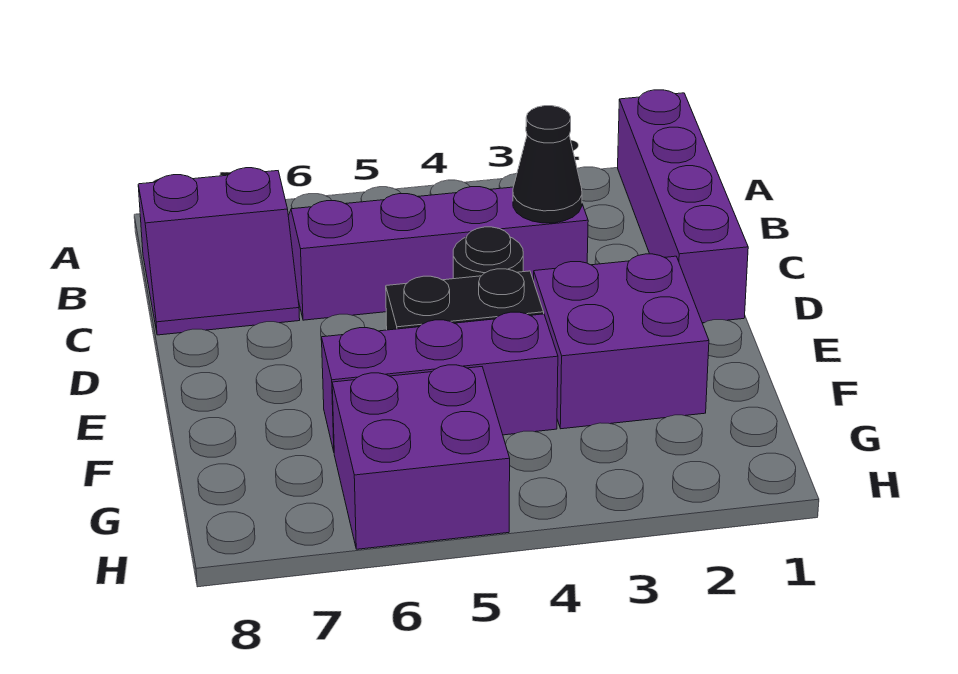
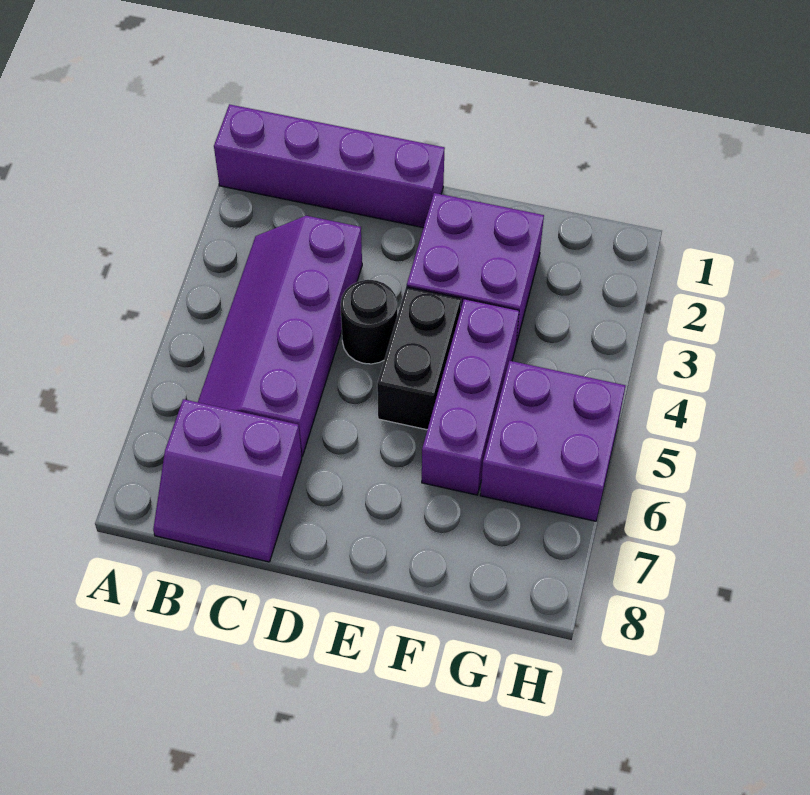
purple 2x2 slope [138,168,300,335] -> purple 2x2 slope turned to [153,399,302,562]
black 1x1 cone [513,106,582,223] -> none

